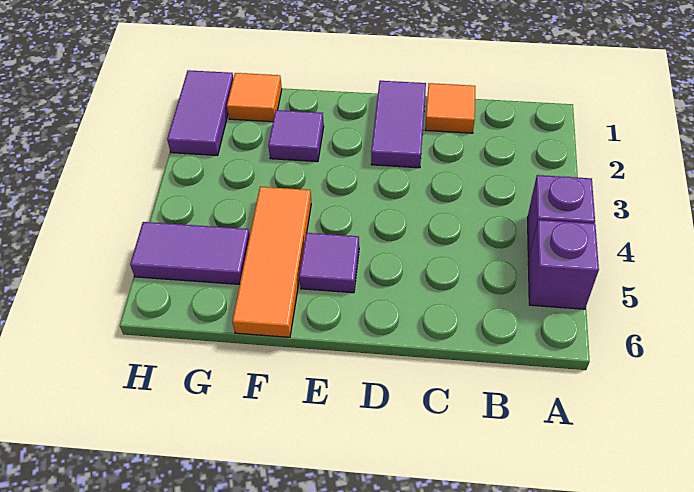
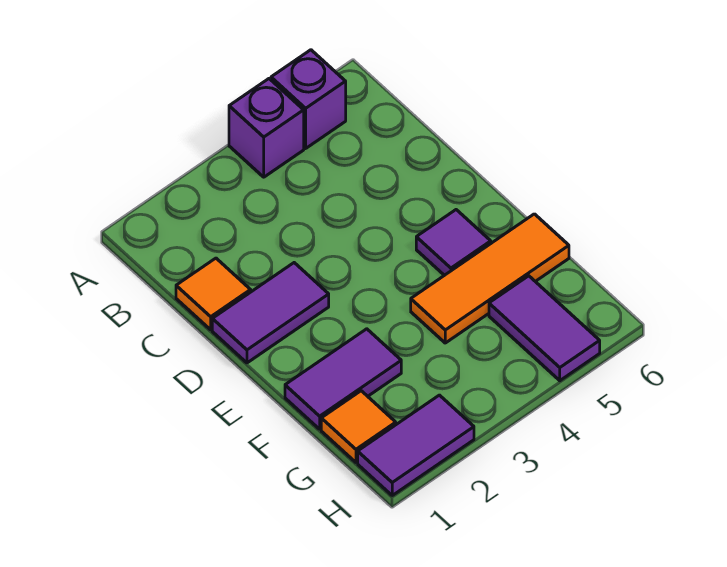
purple 1x1 tile [268,110,324,162] -> purple 1x2 tile [285,329,401,429]

